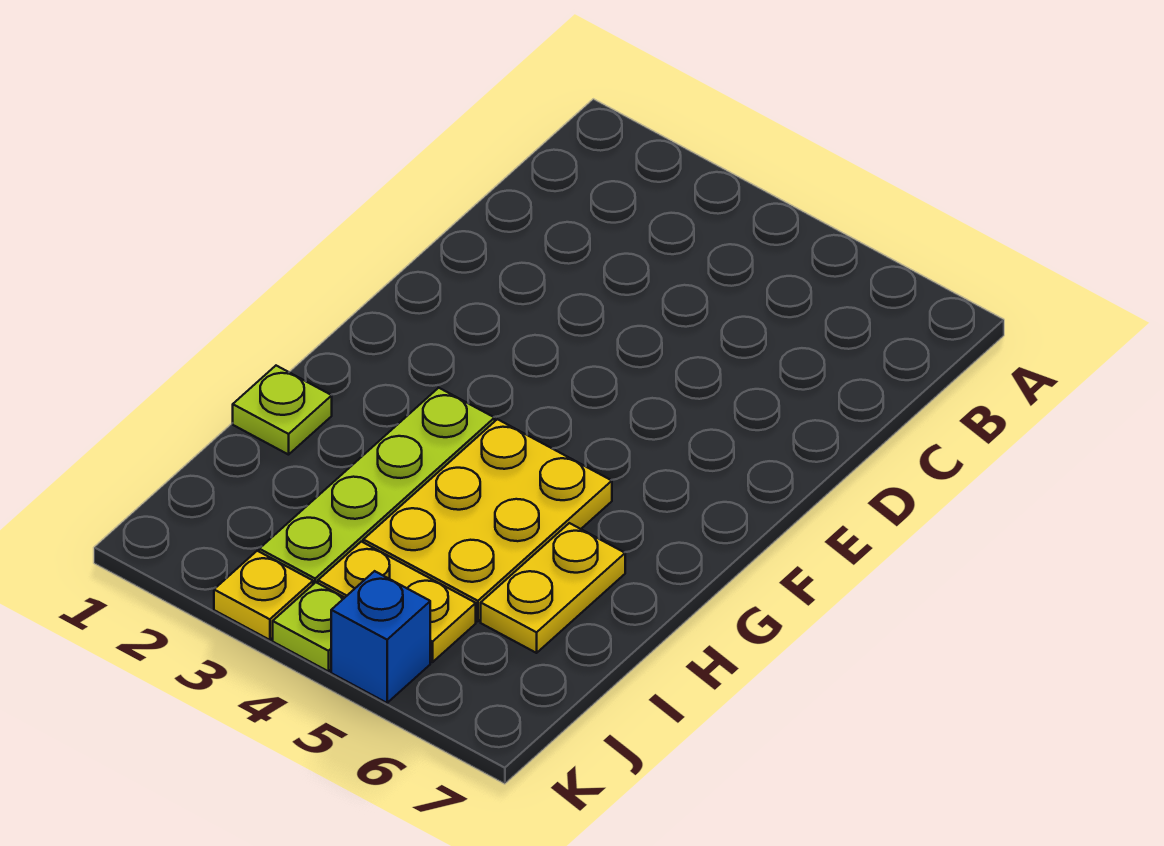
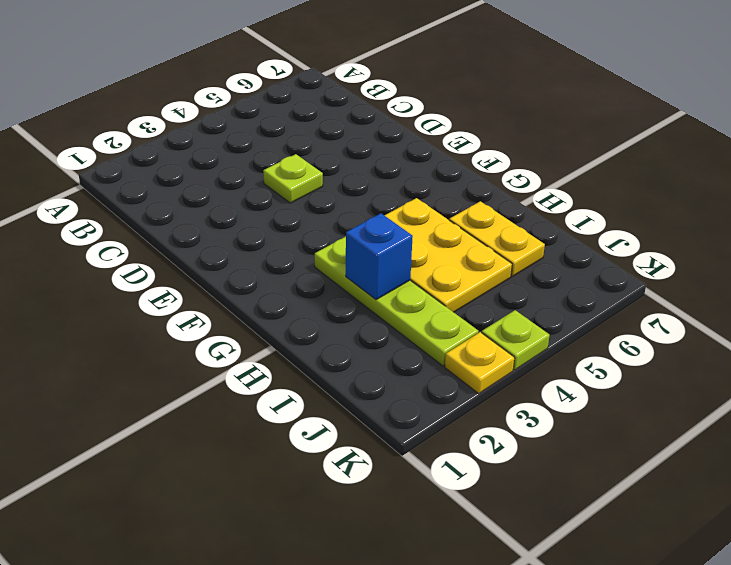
lime 1x1 plate [233,366,332,455] -> lime 1x1 plate moved to [263,154,323,203]
yellow 1x2 plate [318,542,476,662] -> none
blue 1x1 brick [331,571,430,703] -> blue 1x1 brick moved to [346,213,413,300]

